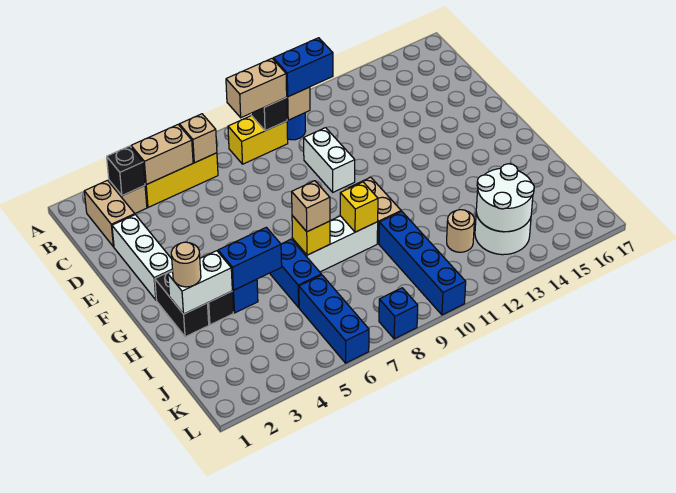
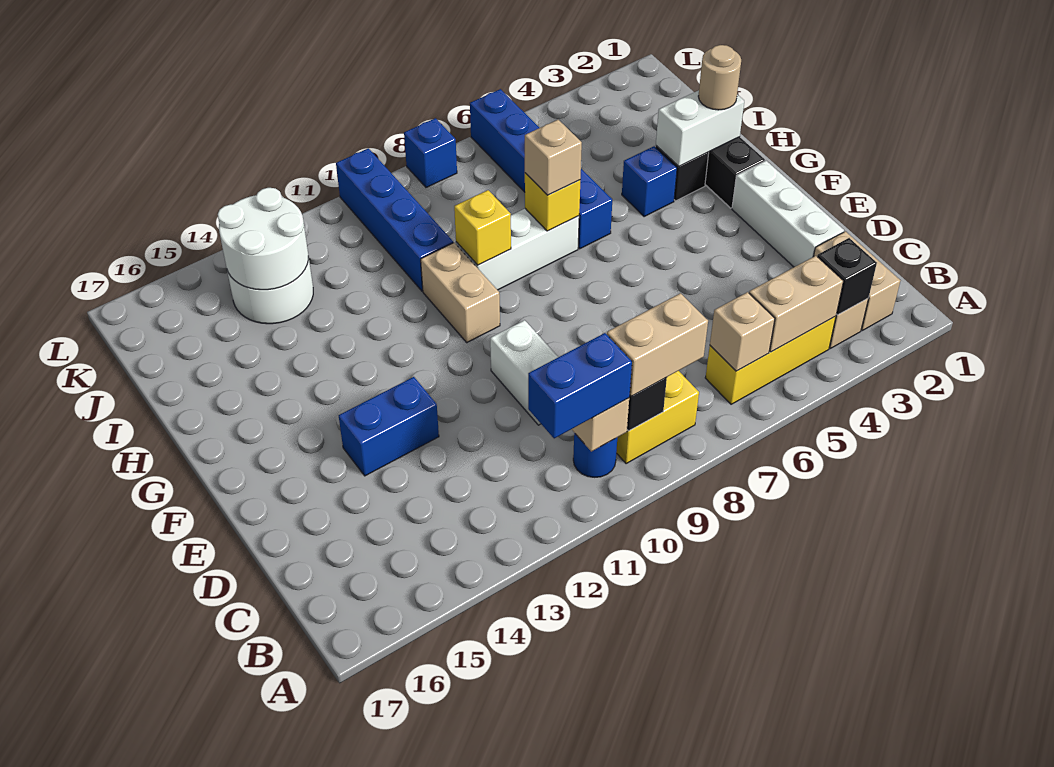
blue 1x2 brick [218,227,282,290] -> blue 1x2 brick moved to [339,377,439,476]
tan 1x1 round brick [447,210,475,252] -> none

